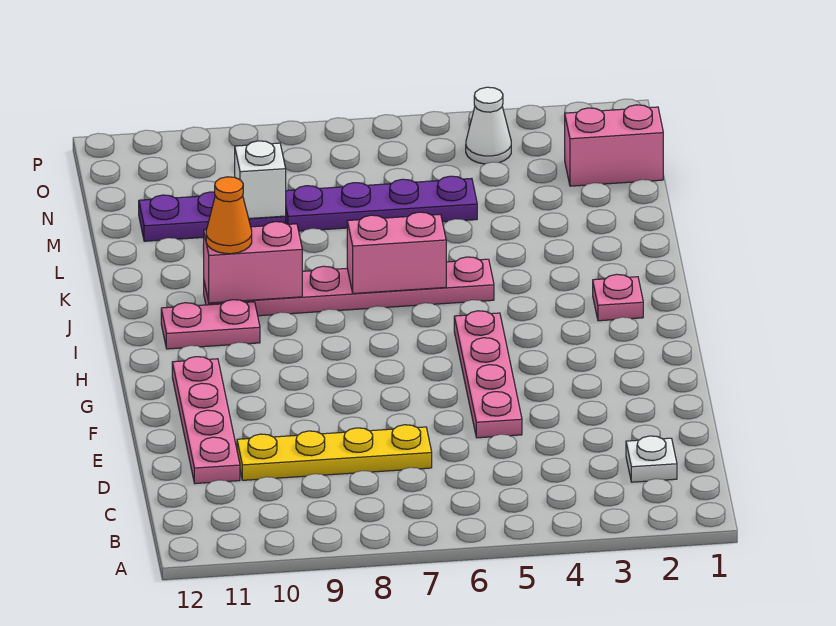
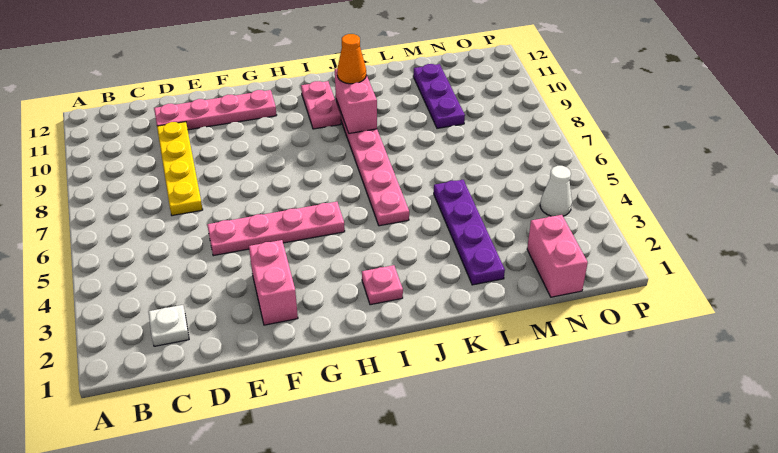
pink 1x2 brick [347,212,446,294] -> pink 1x2 brick moved to [249,240,298,325]
purple 1x4 plate [286,176,477,231] -> purple 1x4 plate moved to [434,180,505,285]
white 1x1 brick [235,141,286,219] -> none

